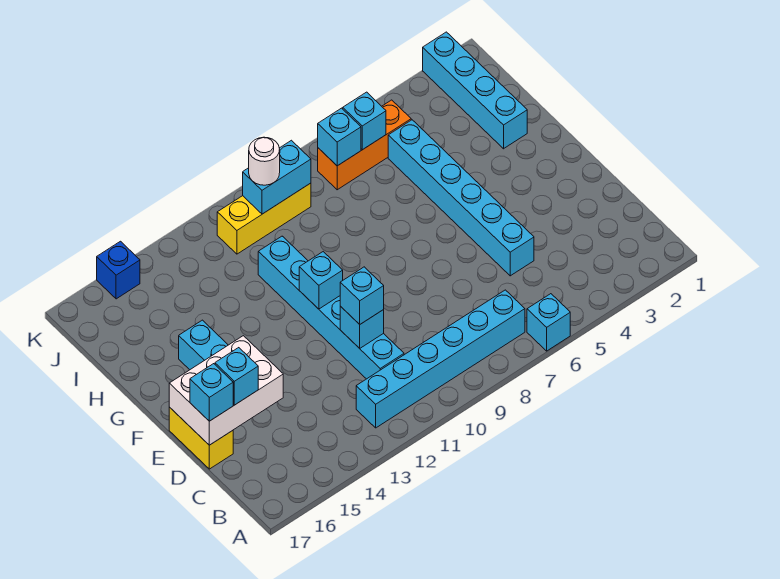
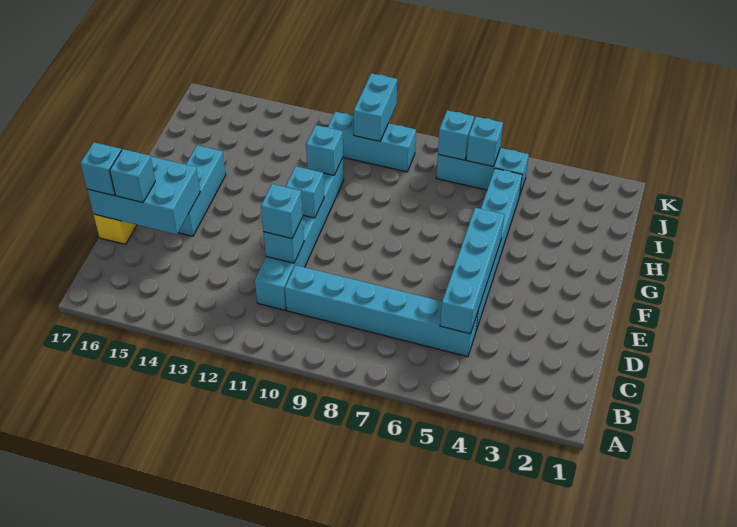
cyan 1x1 brick [527,294,570,351] -> cyan 1x1 brick moved to [306,125,343,175]
cyan 1x6 brick [356,290,525,428] -> cyan 1x6 brick moved to [285,265,478,357]
white 2x3 brick [169,336,283,445] -> cyan 2x3 brick [87,156,200,234]
cyan 1x4 brick [423,32,527,149] -> cyan 1x4 brick moved to [440,208,504,334]
orange 1x3 brick [318,100,411,190] -> cyan 1x3 brick [436,148,529,196]
yellow 1x3 brick [217,183,311,254] -> cyan 1x3 brick [328,112,416,172]
cyan 1x2 brick [243,140,311,214] -> cyan 1x2 brick turned to [354,73,397,141]
white 1x1 round brick [249,137,280,185] -> none
blue 1x1 brick [97,241,140,299] -> none

